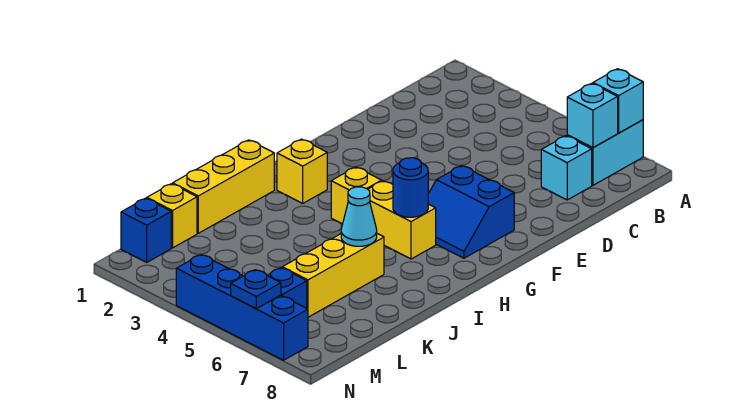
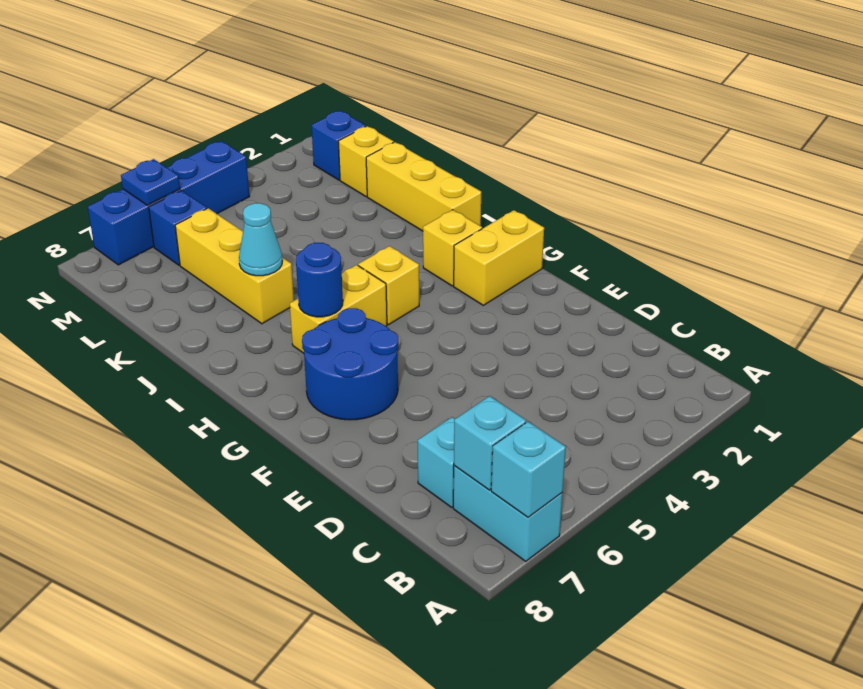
blue 2x2 slope [428,165,514,258] -> blue 2x2 round brick [302,308,398,420]
none -> yellow 1x2 brick [454,210,544,305]

